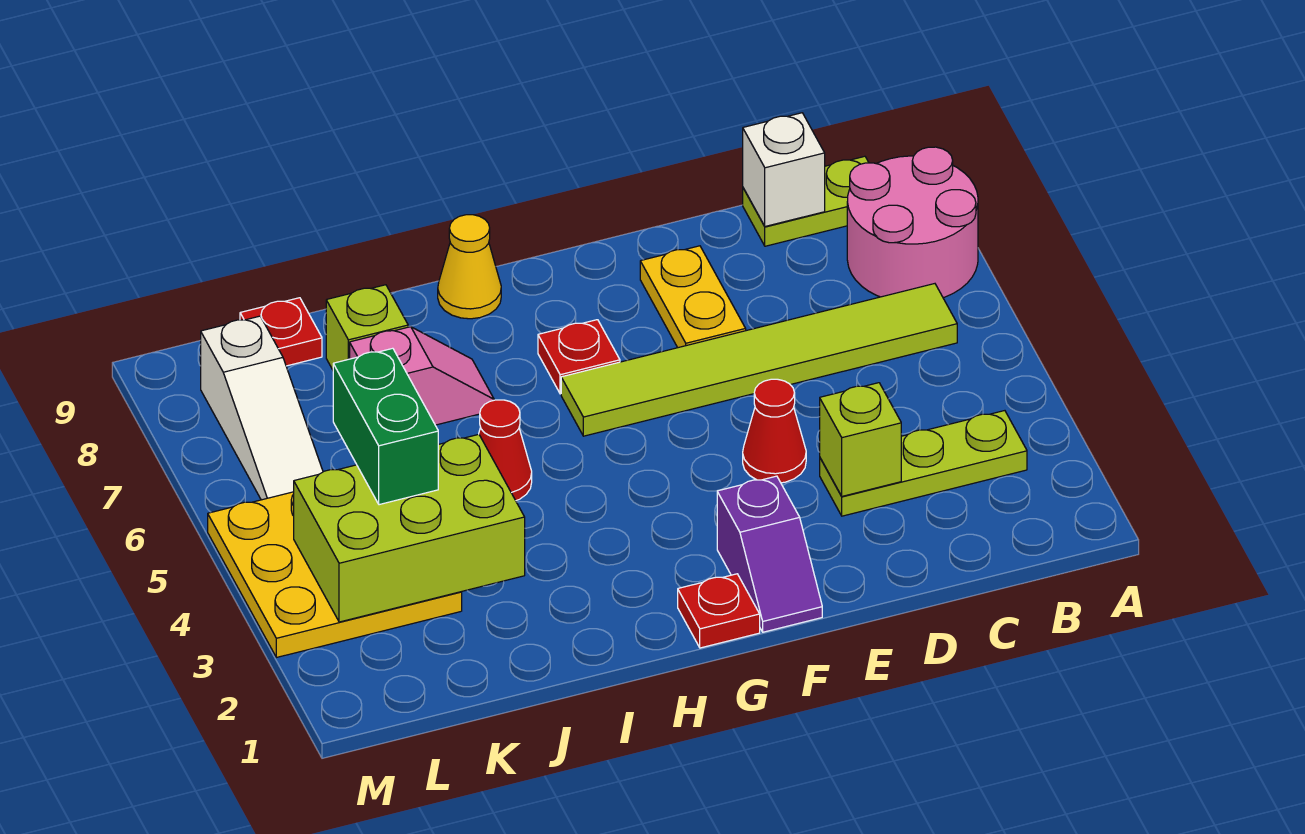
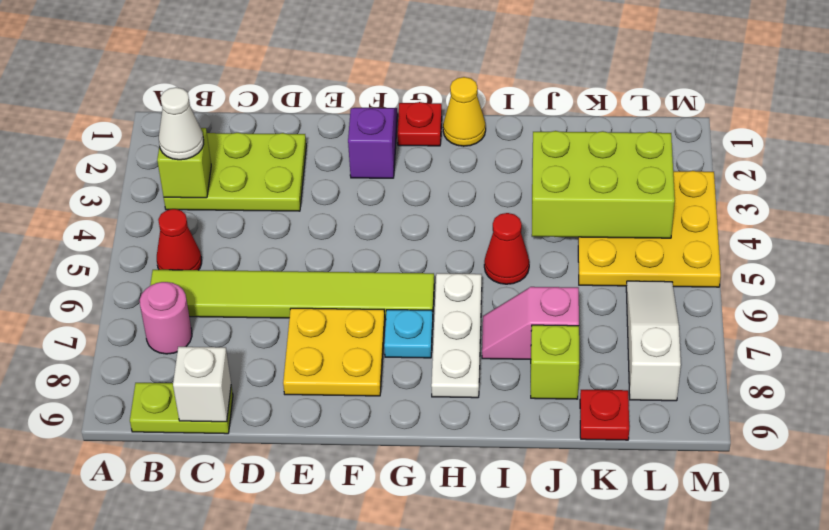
pink 2x2 round brick [847,147,978,298] -> pink 1x1 round brick [140,282,192,354]
lime 1x3 plate [820,411,1027,516] -> lime 2x3 plate [164,133,306,211]
none -> white 1x1 cone [159,87,204,160]
lime 1x1 brick [820,383,901,496] -> lime 1x1 brick moved to [157,128,211,198]
red 1x1 cone [743,379,806,483] -> red 1x1 cone moved to [157,209,202,270]
yellow 1x2 plate [640,246,746,348] -> yellow 2x2 plate [283,308,385,396]
red 1x1 plate [538,320,620,394] -> cyan 1x1 plate [384,310,433,358]
none -> white 1x3 plate [431,273,482,398]
yellow 1x1 cone [438,215,501,319] -> yellow 1x1 cone moved to [443,77,486,146]
green 1x2 brick [333,348,438,505] -> none

